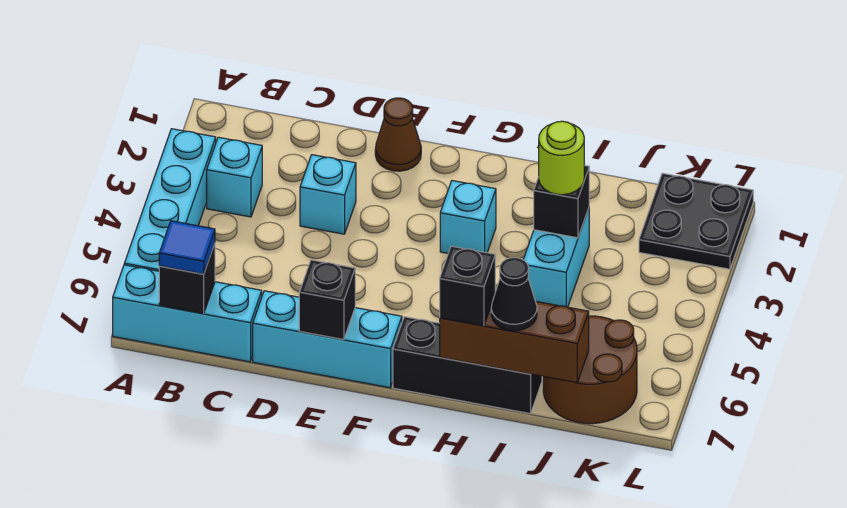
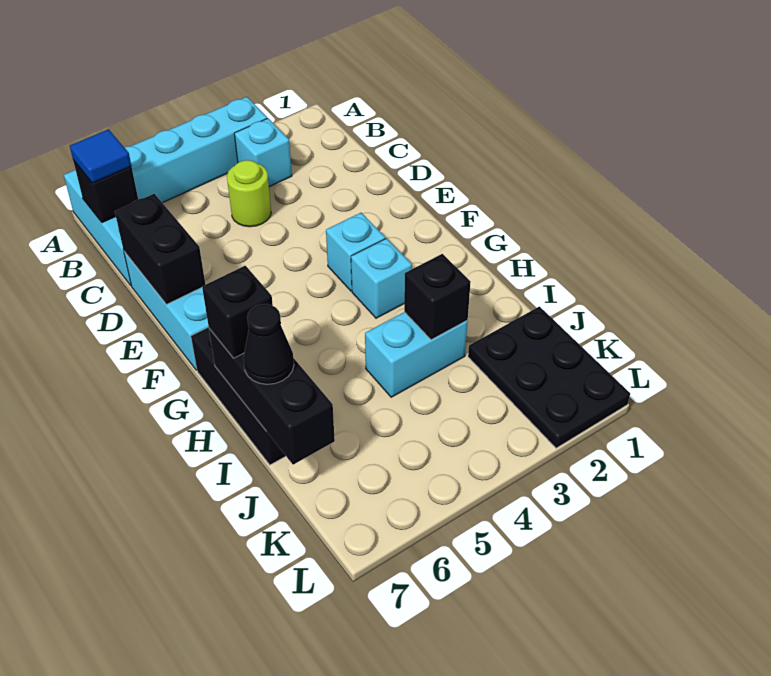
cyan 1x1 brick [300,155,356,234] -> cyan 1x1 brick moved to [326,213,385,291]
brown 1x1 cone [375,98,421,171] -> none
black 1x1 brick [299,260,355,340] -> black 1x2 brick [115,194,205,304]
brown 1x3 brick [440,302,589,383] -> black 1x3 brick [209,329,335,465]
lime 1x1 round brick [539,121,584,195] -> lime 1x1 round brick moved to [227,160,271,227]
brown 2x2 round brick [543,316,637,424] -> none
black 2x2 plate [639,173,753,269] -> black 2x3 plate [468,306,630,448]

